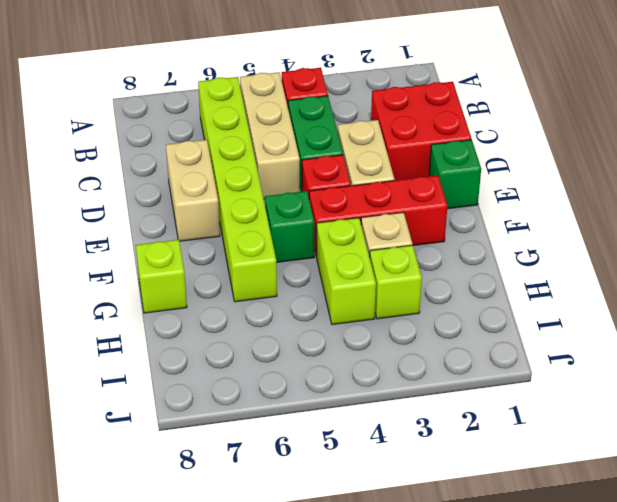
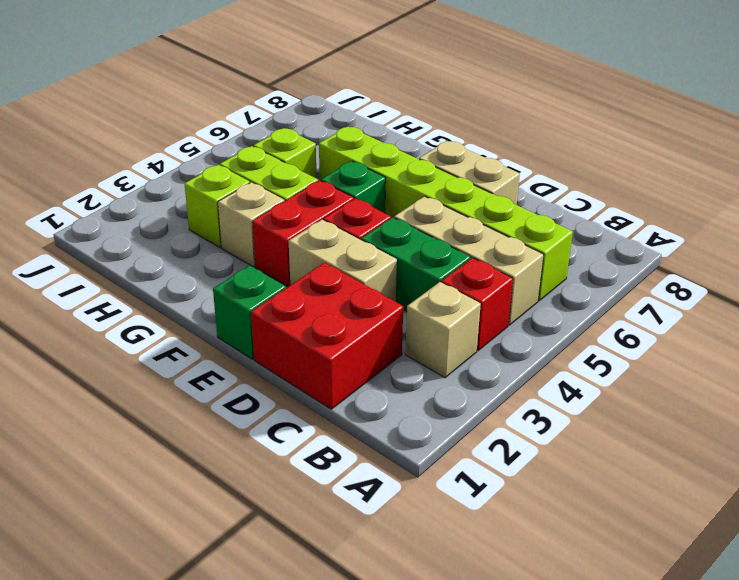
none -> tan 1x1 brick [405,282,481,378]
red 1x3 brick [309,175,447,257] -> red 1x2 brick [252,180,354,287]
lime 1x1 brick [136,240,187,313] -> lime 1x1 brick moved to [254,128,317,178]

